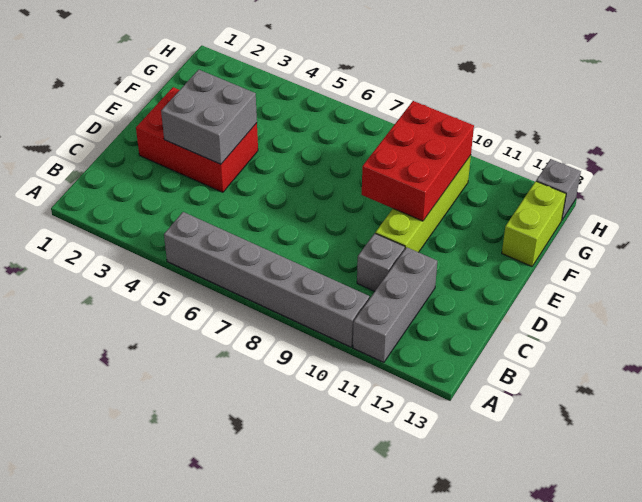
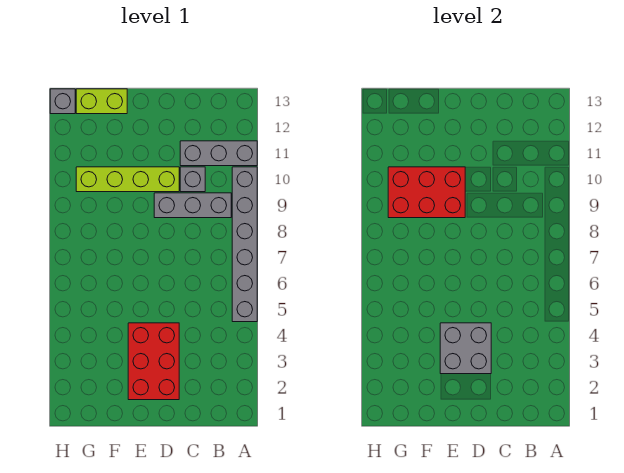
none -> grey 1x3 brick [154,193,231,218]

